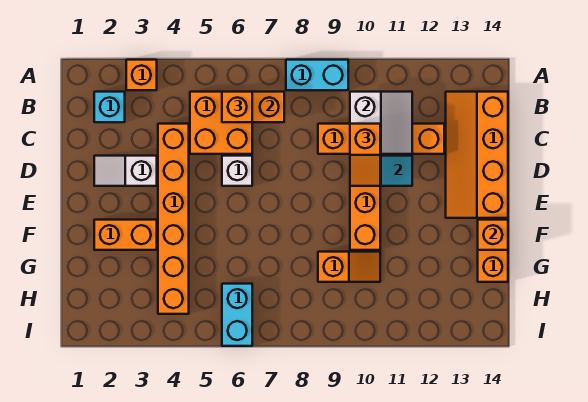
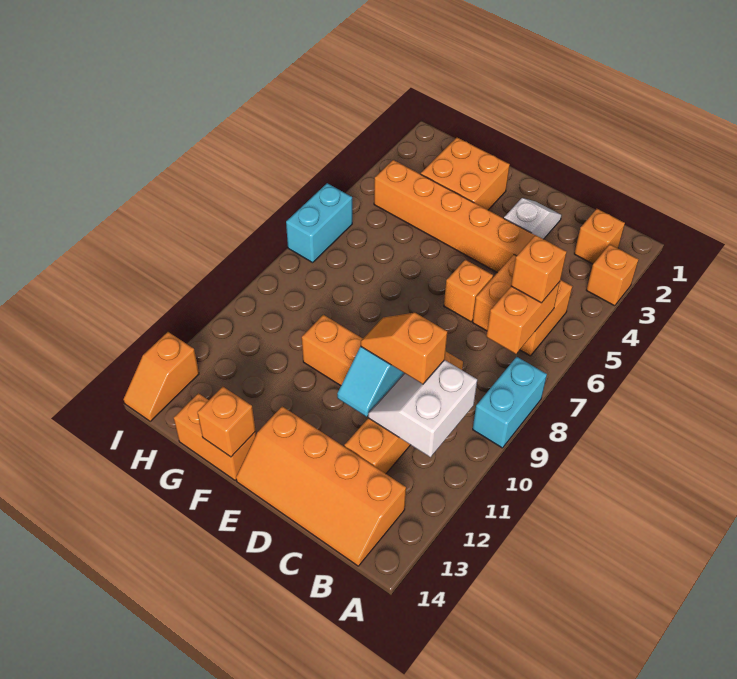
cyan 1x1 brick [94,92,125,122] -> orange 1x1 brick [574,209,625,264]
white 2x2 slope [350,92,412,154] -> white 2x2 slope turned to [368,360,477,457]
orange 2x4 slope [446,92,508,218] -> orange 2x4 slope turned to [236,406,406,566]
white 1x1 brick [222,156,252,186] -> orange 1x1 brick [444,260,493,322]
orange 1x2 brick [94,220,157,250] -> orange 2x2 brick [421,138,510,210]
orange 1x2 slope [318,252,380,282] -> orange 1x2 slope moved to [123,332,199,421]
cyan 1x2 brick [222,284,252,346] -> cyan 1x2 brick turned to [286,183,352,263]

